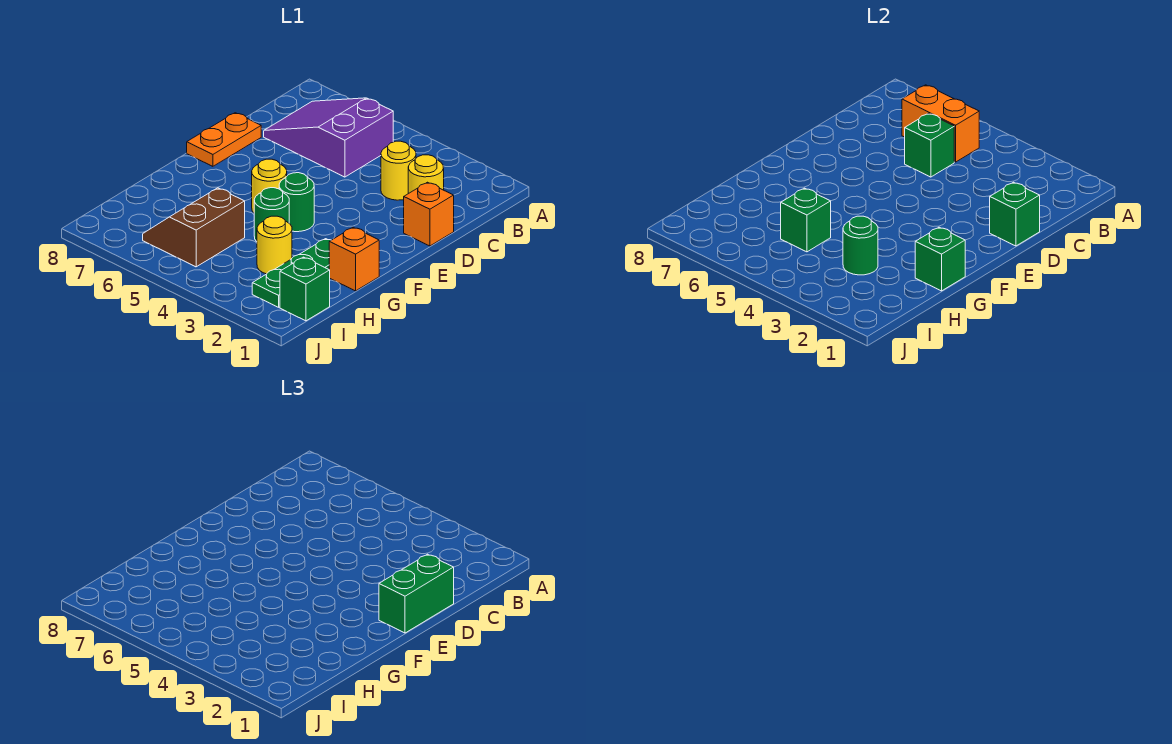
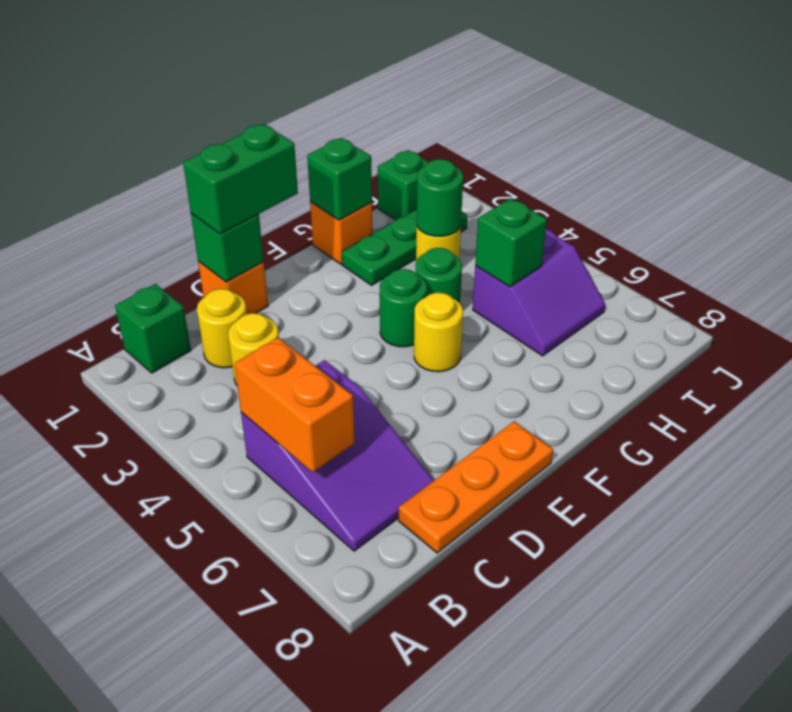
green 1x1 brick [905,113,954,177] -> green 1x1 brick moved to [115,284,191,373]
orange 1x2 plate [187,113,261,166] -> orange 1x3 plate [399,421,553,553]
brown 2x2 slope [143,188,245,267] -> purple 2x2 slope [473,229,605,356]

